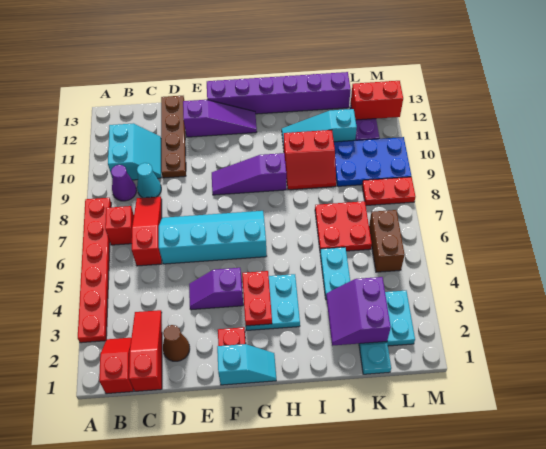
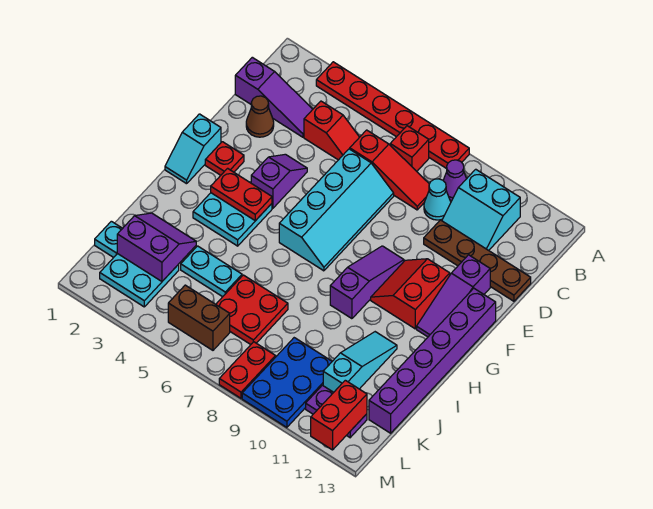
red 1x2 slope [99,338,133,394] -> red 1x2 slope moved to [304,101,359,160]
red 1x3 slope [129,310,162,391] -> purple 1x3 slope [235,57,313,137]
red 2x2 slope [283,130,336,190] -> red 2x2 slope moved to [371,259,450,329]

